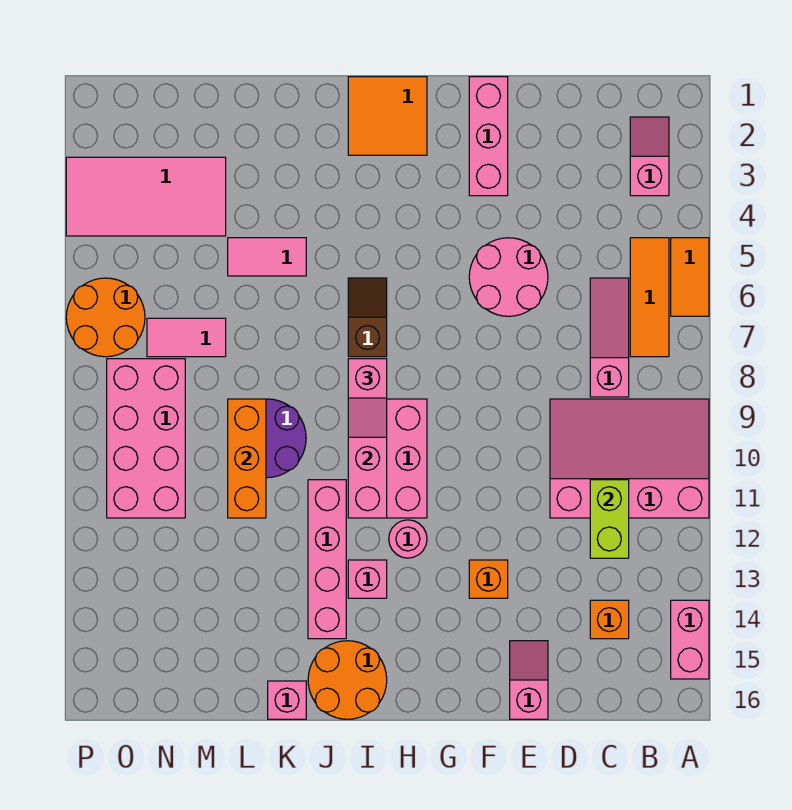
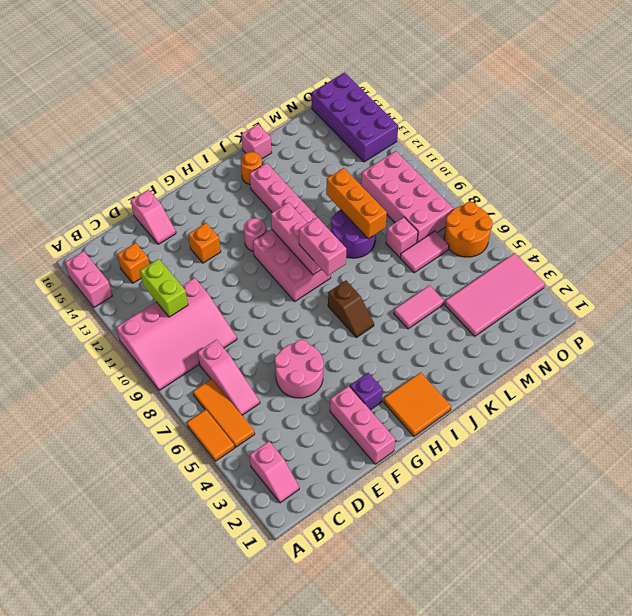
none -> purple 1x1 brick [350,373,383,410]
pink 1x2 slope [348,359,387,437] -> pink 1x2 brick [299,217,346,276]
pink 1x1 brick [348,560,387,598] -> pink 1x1 brick moved to [386,217,418,257]
orange 2x2 round brick [308,641,387,719] -> orange 1x1 round brick [241,152,262,184]
none -> purple 2x4 brick [312,73,398,162]

